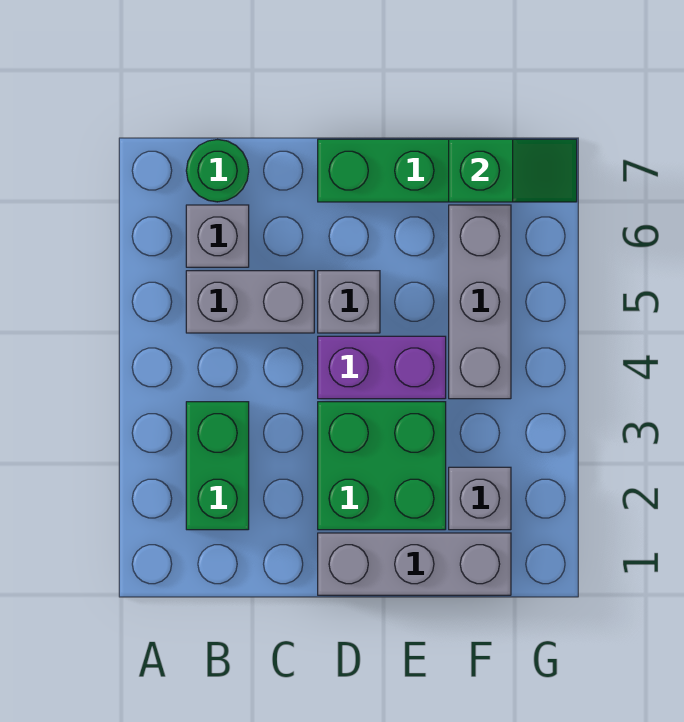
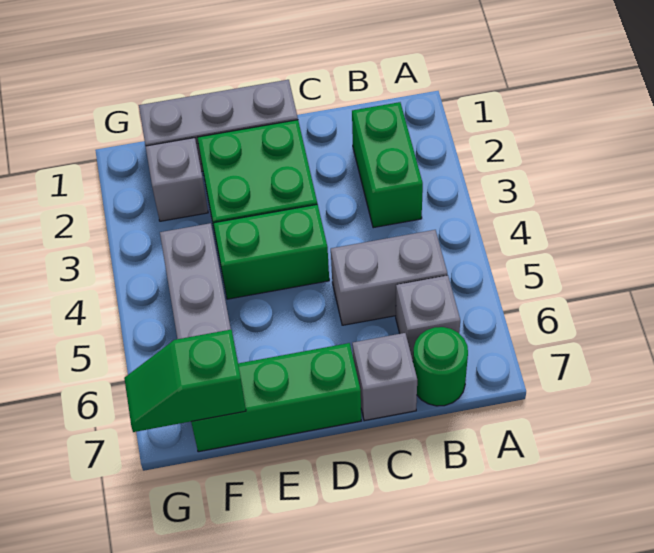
purple 1x2 brick [318,336,446,399] -> green 1x2 brick [214,204,329,299]
grey 1x1 brick [318,271,380,333] -> grey 1x1 brick moved to [352,333,417,421]

